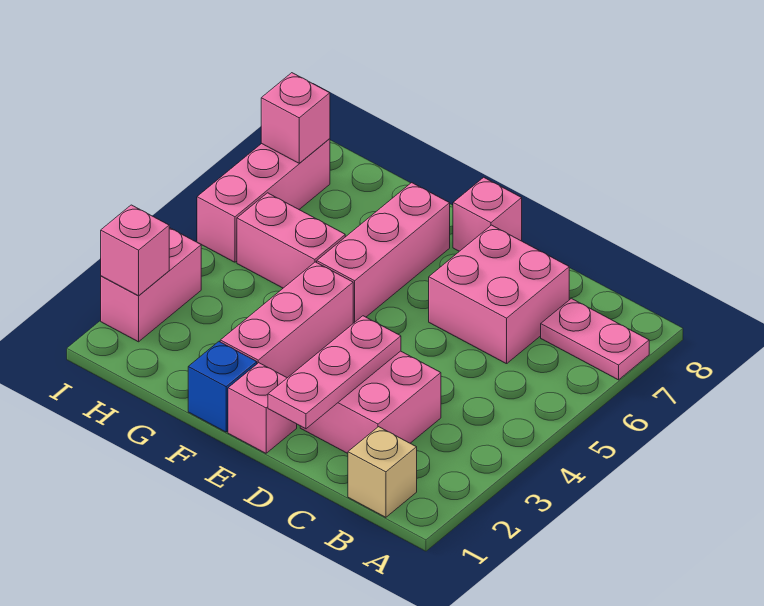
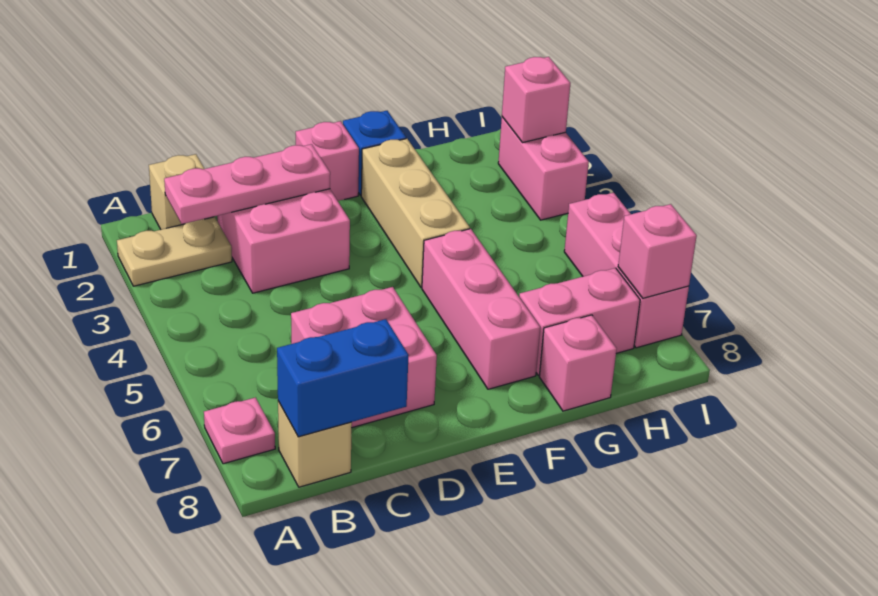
none -> tan 1x2 plate [117,217,232,286]
pink 1x2 plate [541,298,649,380] -> pink 1x1 plate [204,398,275,464]
none -> tan 1x1 brick [278,401,352,487]
none -> blue 1x2 brick [277,319,409,437]
pink 1x3 plate [268,316,401,429] -> pink 1x3 plate turned to [164,144,330,224]
pink 1x1 brick [453,177,522,251] -> pink 1x1 brick moved to [539,315,617,411]
pink 1x3 brick [220,262,353,378] -> tan 1x3 brick [361,139,470,287]
pink 1x2 brick [237,193,345,288] -> pink 1x2 brick moved to [519,268,640,375]

